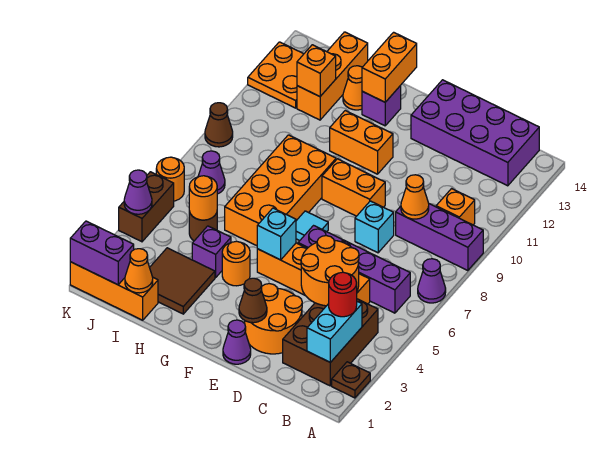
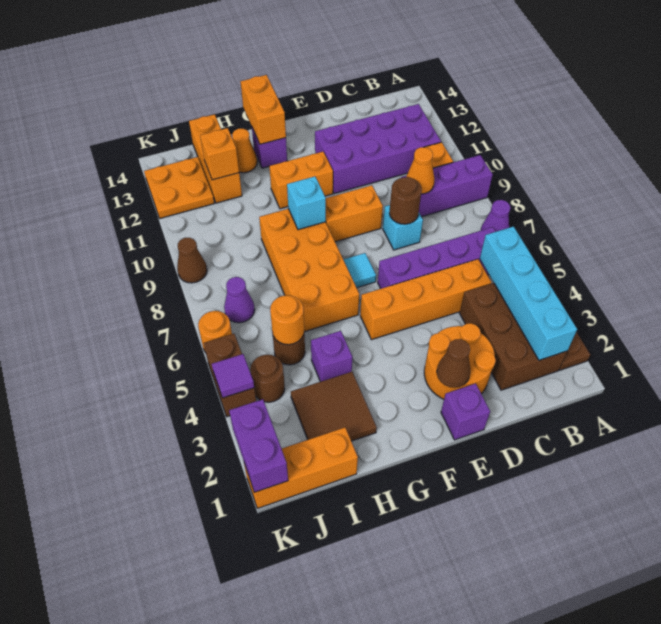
cyan 1x2 brick [307,302,362,362] -> cyan 1x4 brick [480,227,577,360]
red 1x1 round brick [329,272,357,317] -> none
purple 2x4 brick [411,80,539,186] -> purple 2x4 brick moved to [315,104,441,194]
orange 2x2 round brick [301,236,359,306] -> none
none -> brown 1x1 round brick [389,177,422,224]
purple 1x1 cone [223,320,251,364] -> purple 1x1 brick [441,383,490,440]
cyan 1x1 brick [257,208,296,260] -> cyan 1x1 brick moved to [287,176,326,230]
orange 1x1 round brick [222,241,250,286] -> none
orange 1x1 cone [125,249,153,293] -> none
purple 1x2 brick [70,221,134,285] -> purple 1x2 brick turned to [229,399,288,492]
none -> brown 1x1 round brick [250,355,285,402]
purple 1x1 cone [124,170,152,214] -> purple 1x1 tile [212,354,254,398]

